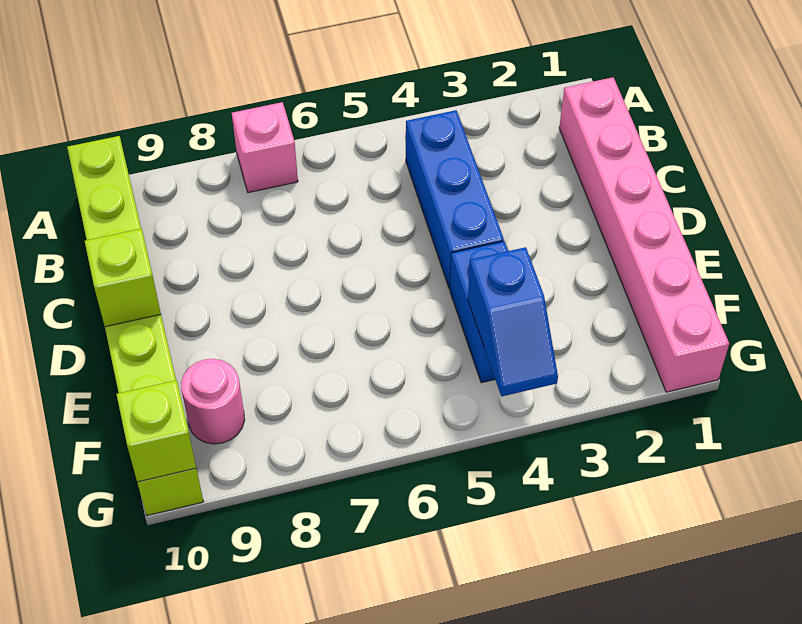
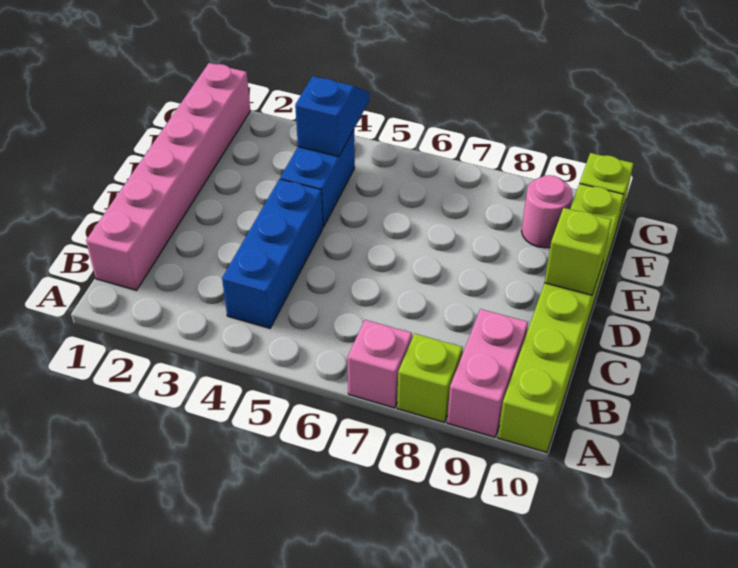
none -> pink 1x2 brick [447,309,528,437]
lime 1x1 brick [117,380,196,482] -> lime 1x1 brick moved to [397,334,463,422]

